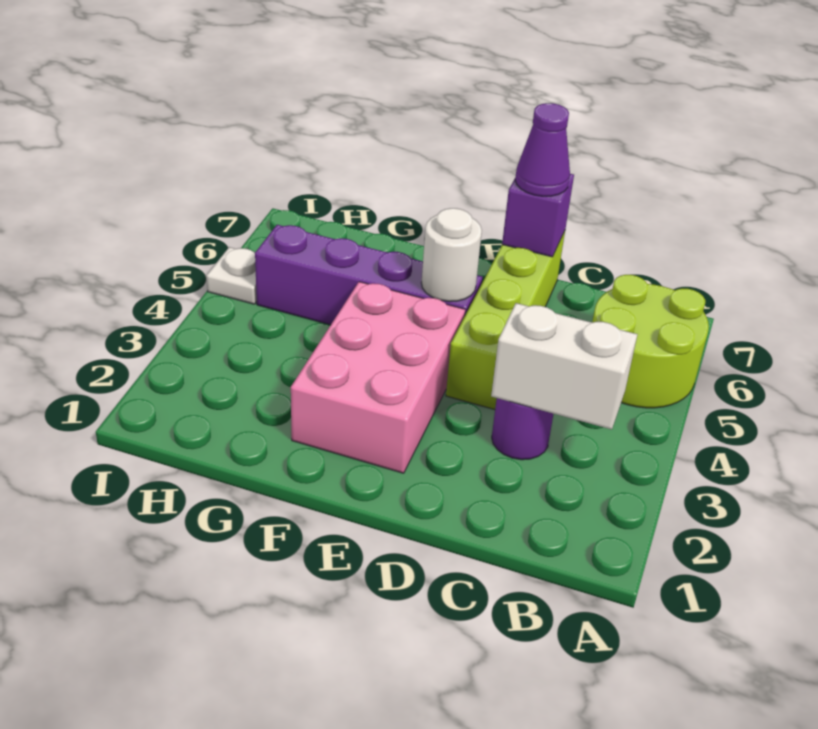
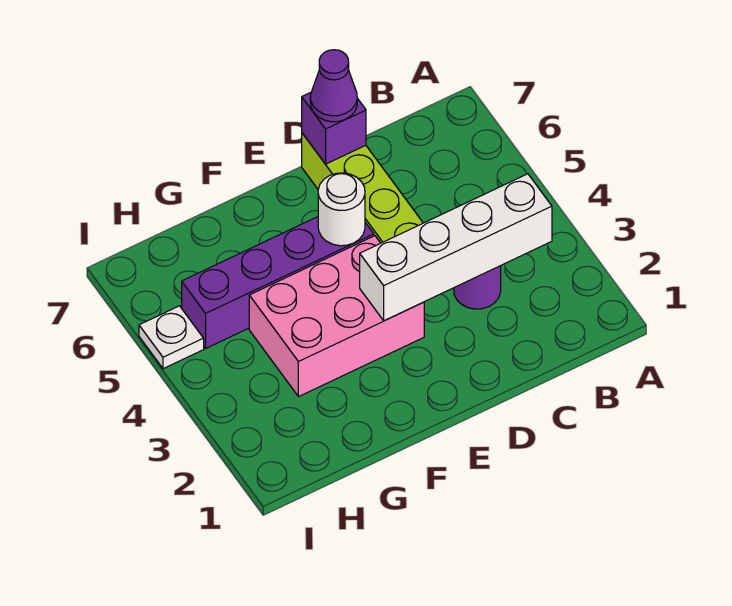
lime 2x2 round brick [592,275,709,408] -> none
white 1x2 brick [491,303,637,429] -> white 1x4 brick [360,174,552,321]
pink 2x3 brick [291,282,465,473] -> pink 2x3 brick turned to [249,236,424,397]

